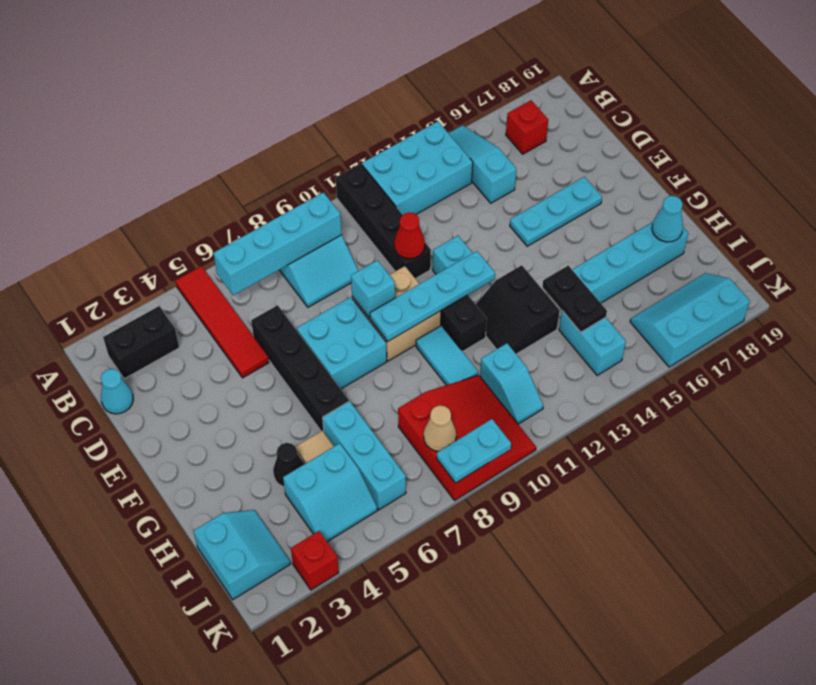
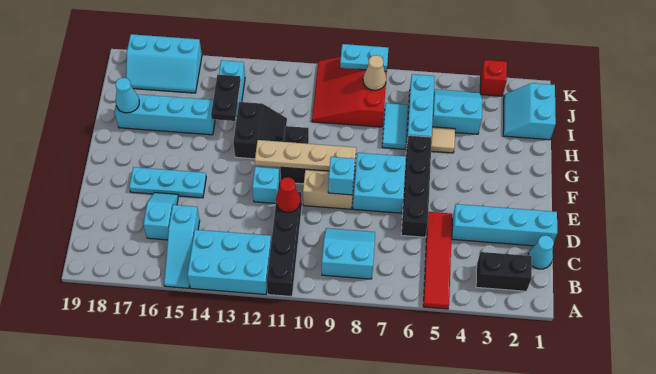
cyan 1x4 brick [213,192,342,295] -> cyan 1x4 brick moved to [452,204,557,246]
red 1x1 brick [506,100,548,154] -> none
cyan 1x4 plate [370,251,495,341] -> tan 1x4 plate [255,140,356,171]
cyan 1x2 tile [416,325,478,385] -> cyan 1x2 tile moved to [382,103,408,149]
black 1x1 cone [273,443,304,487] -> none
cyan 1x2 slope [480,343,543,424] -> cyan 1x2 slope moved to [143,193,178,240]

